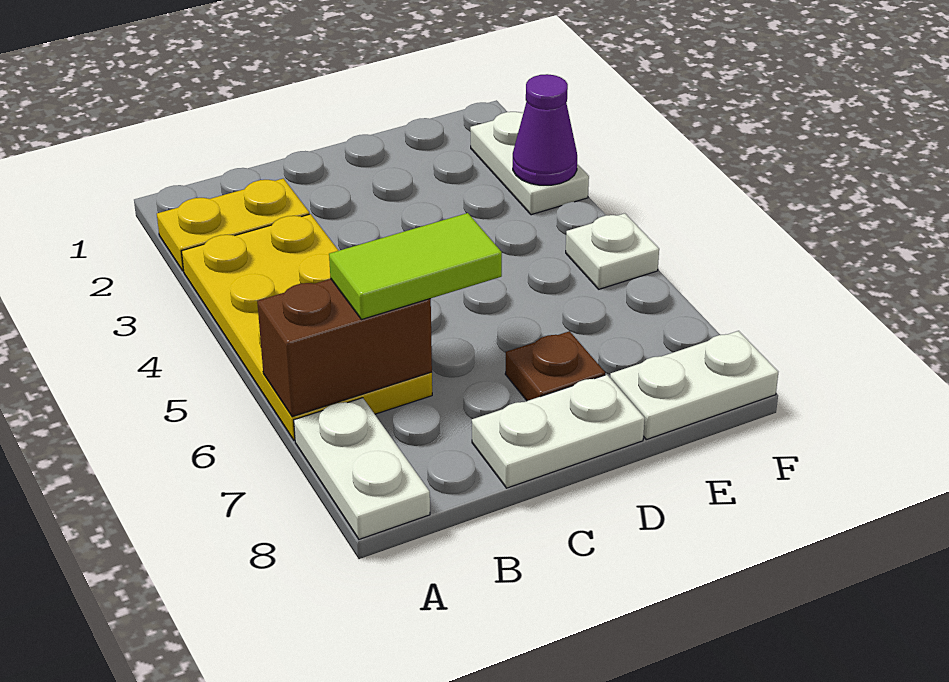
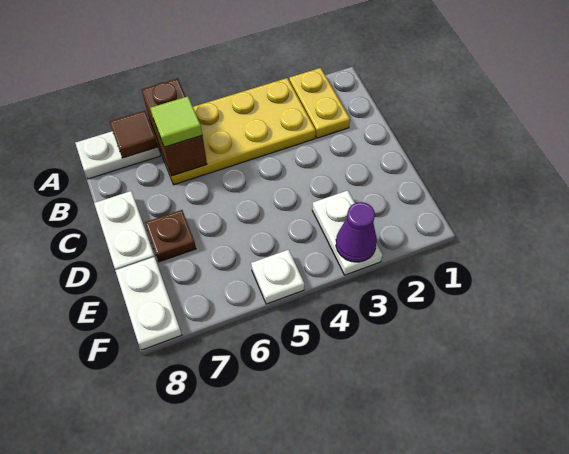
none -> brown 1x1 tile [110,111,158,158]
lime 1x2 tile [329,213,502,320] -> lime 1x1 tile [150,96,202,147]
white 1x2 plate [470,112,589,215] -> white 1x2 plate turned to [312,190,382,275]

